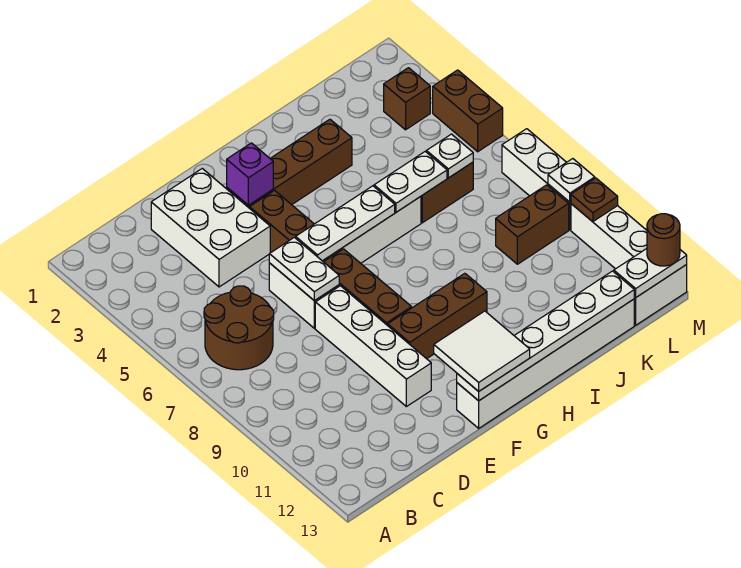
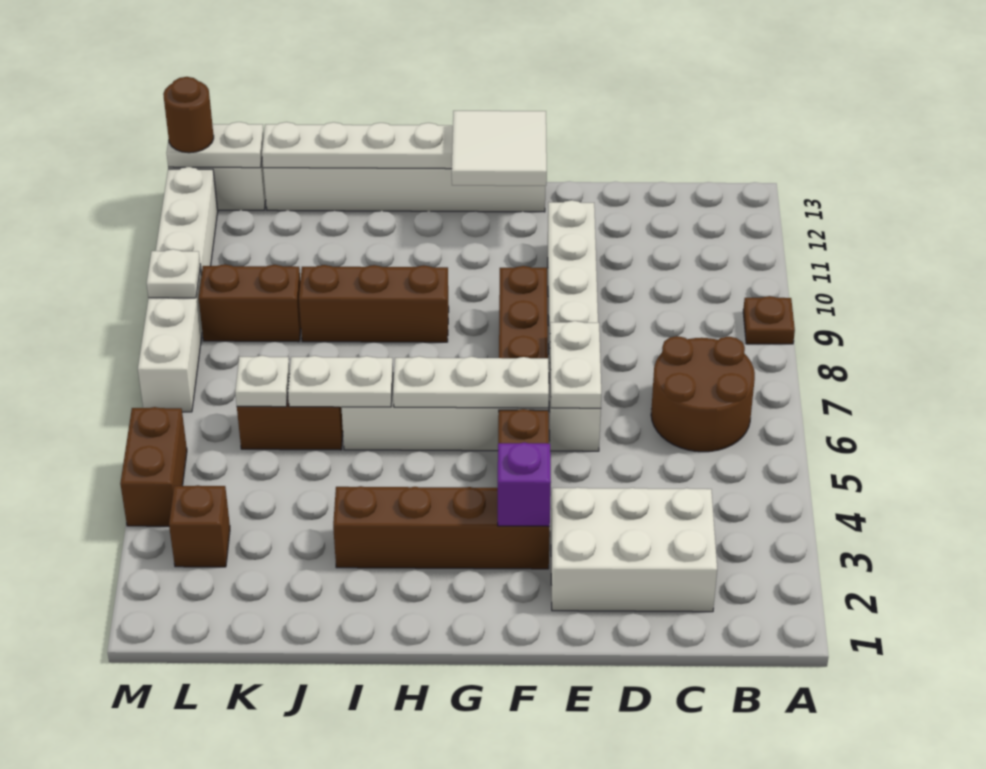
white 2x3 brick [151,169,270,287] -> white 2x3 brick turned to [551,488,717,612]
brown 1x3 brick [388,273,487,359] -> brown 1x3 brick moved to [299,265,449,342]
brown 1x1 plate [571,178,618,222] -> brown 1x1 plate moved to [743,296,795,344]

